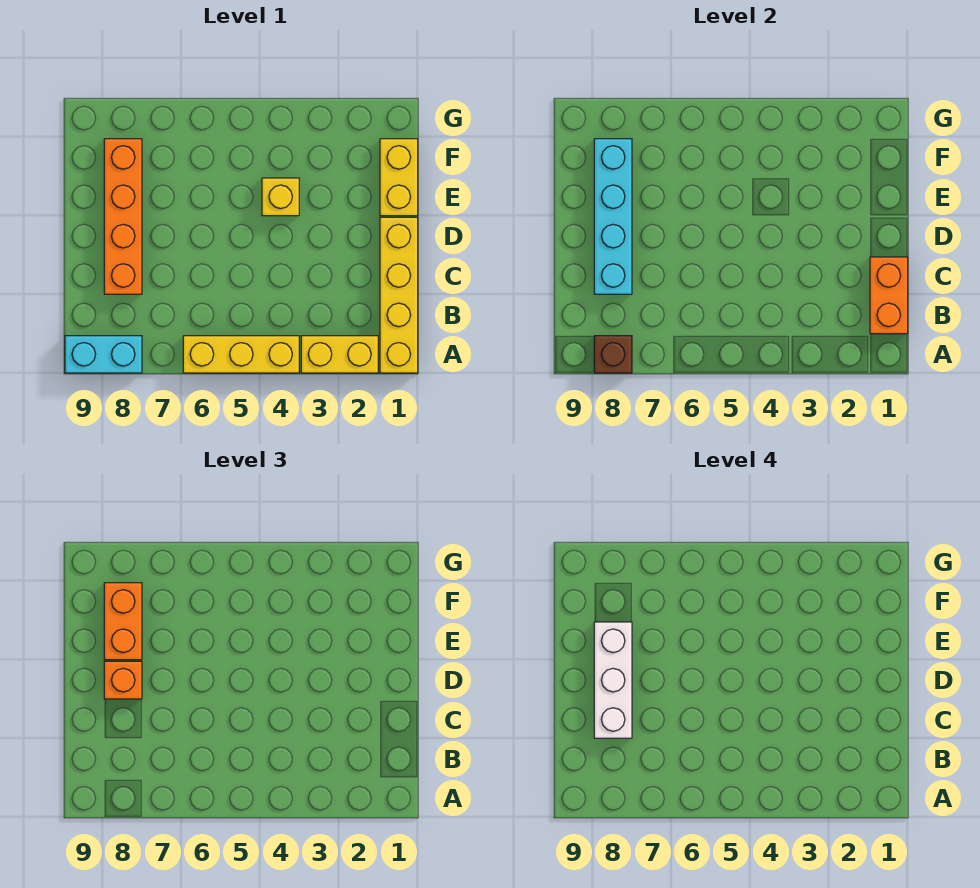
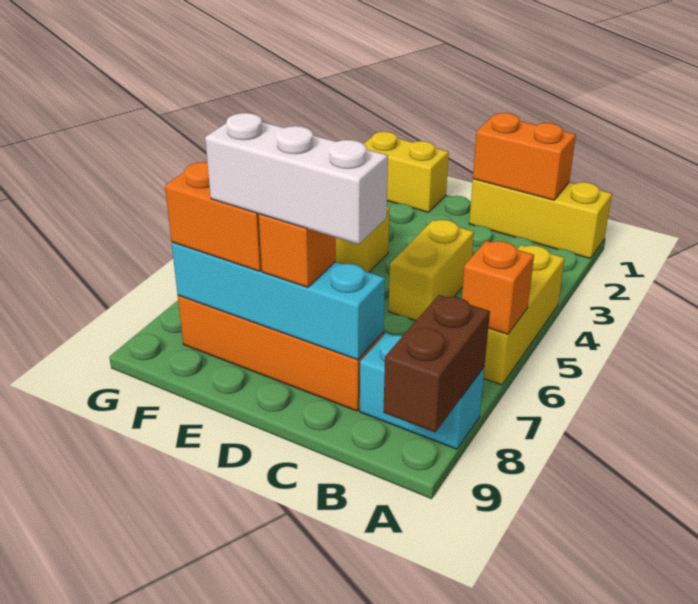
yellow 1x4 brick [380,217,418,373] -> yellow 1x3 brick [469,179,612,259]
yellow 1x2 brick [301,336,378,373] -> yellow 1x2 brick moved to [389,220,474,321]
none -> orange 1x1 brick [462,241,534,334]
cyan 1x2 brick [65,336,142,373] -> cyan 1x2 brick turned to [360,333,484,449]
brown 1x1 brick [594,336,632,373] -> brown 1x2 brick [383,295,490,432]

